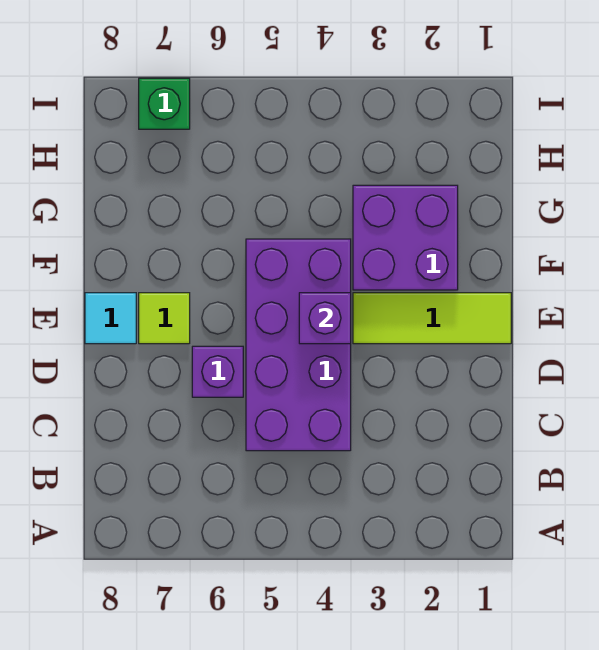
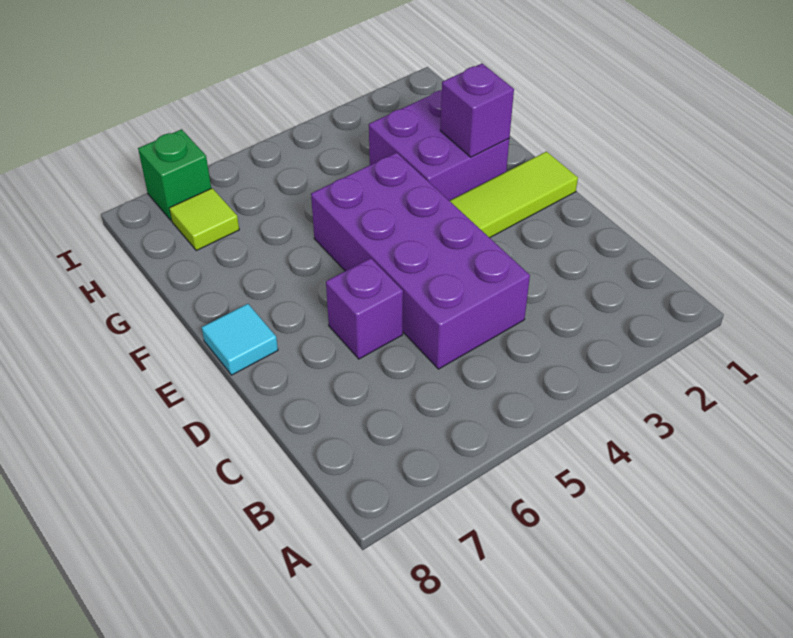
purple 1x1 brick [299,293,351,344] -> purple 1x1 brick moved to [440,64,514,157]
lime 1x1 tile [139,293,190,344] -> lime 1x1 tile moved to [169,188,239,251]

